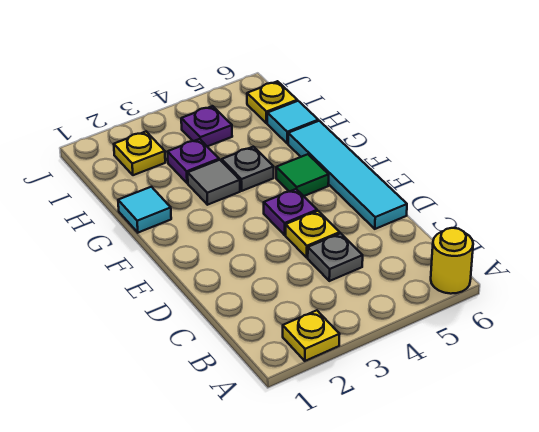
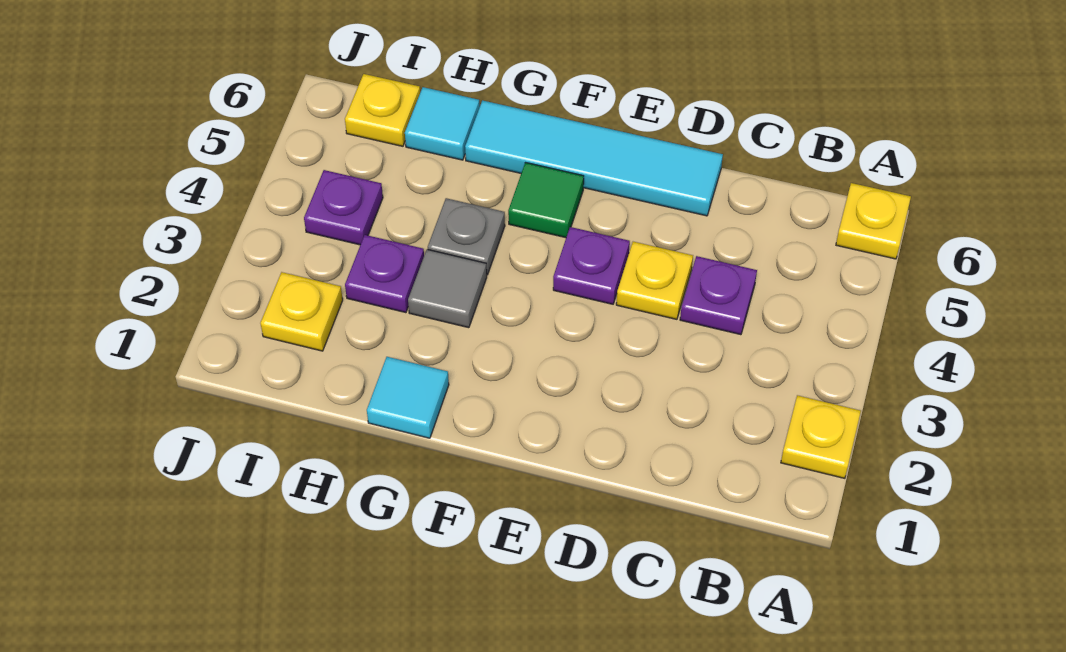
yellow 1x1 round brick [431,228,473,294] -> yellow 1x1 plate [836,183,911,259]
grey 1x1 plate [308,233,363,281] -> purple 1x1 plate [680,256,757,335]

